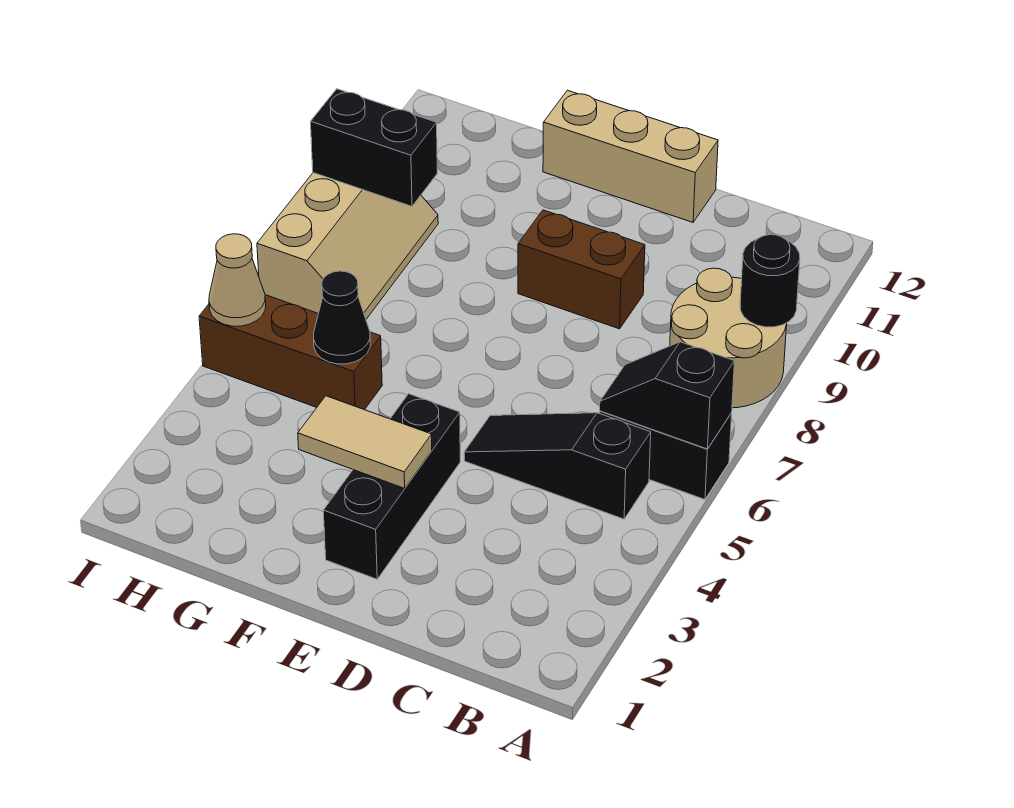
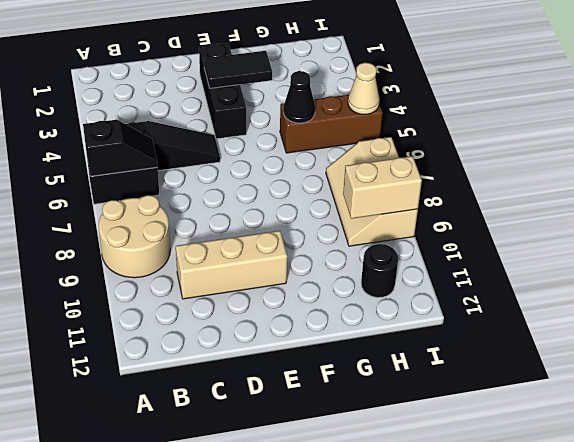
black 1x1 round brick [740,235,800,327] -> black 1x1 round brick moved to [361,244,398,298]
brown 1x2 brick [518,210,645,329] -> none
tan 1x3 brick [543,90,718,222] -> tan 1x3 brick moved to [176,231,287,299]
tan 1x2 tile [298,396,432,488] -> black 1x2 tile [204,51,272,88]
black 1x2 brick [311,89,437,206] -> tan 1x2 brick [343,156,422,219]

